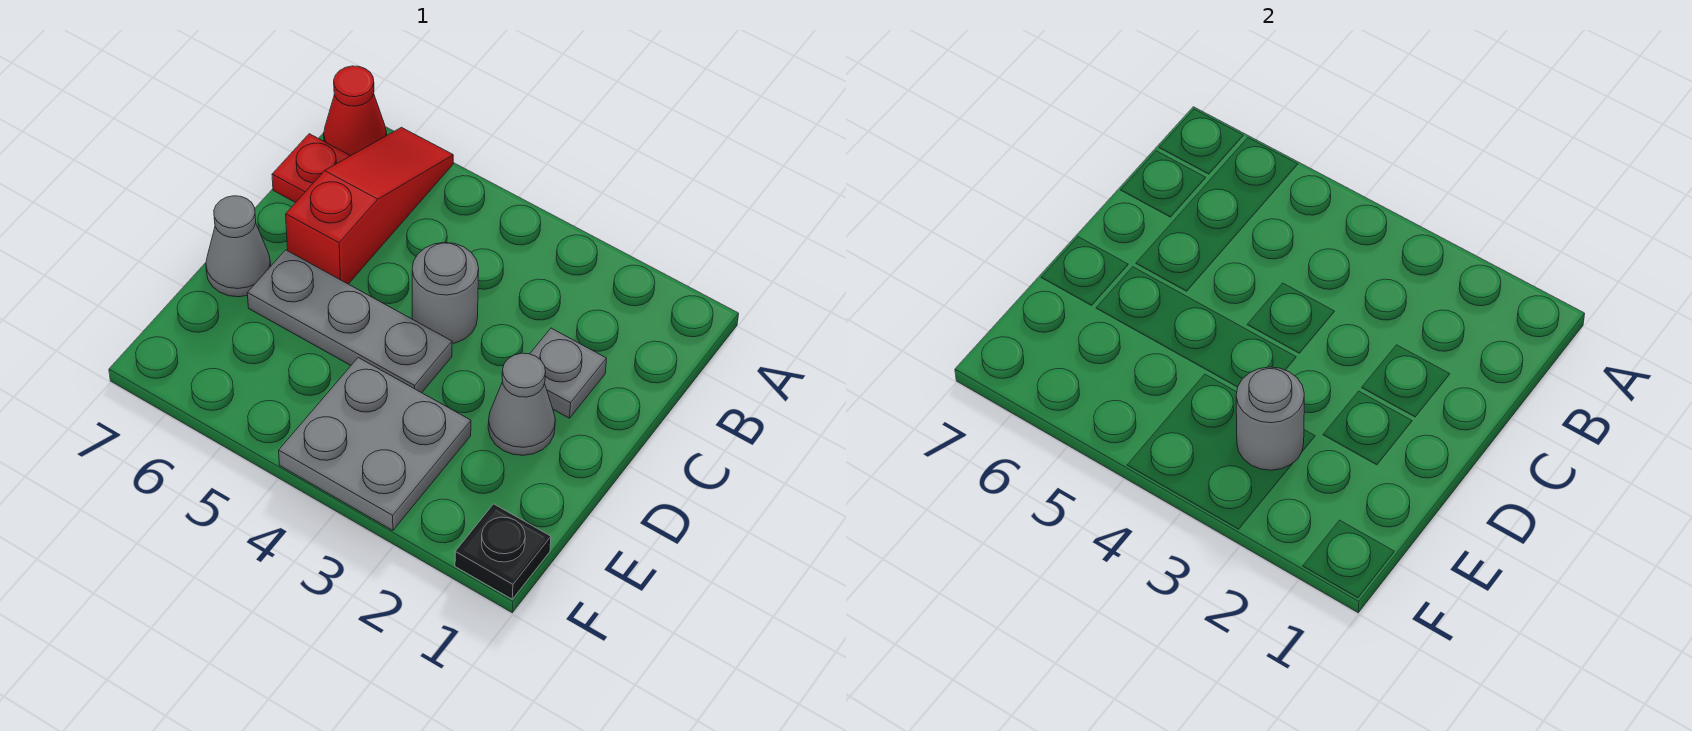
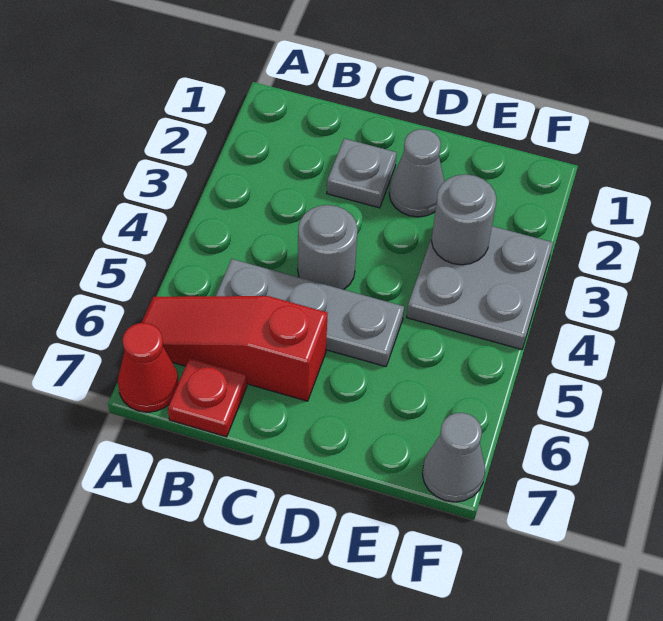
grey 1x3 plate [247,250,452,393] -> grey 1x3 plate turned to [216,259,404,367]
grey 1x1 cone [206,196,271,297] -> grey 1x1 cone moved to [422,413,485,502]
black 1x1 plate [455,504,551,599] -> none

